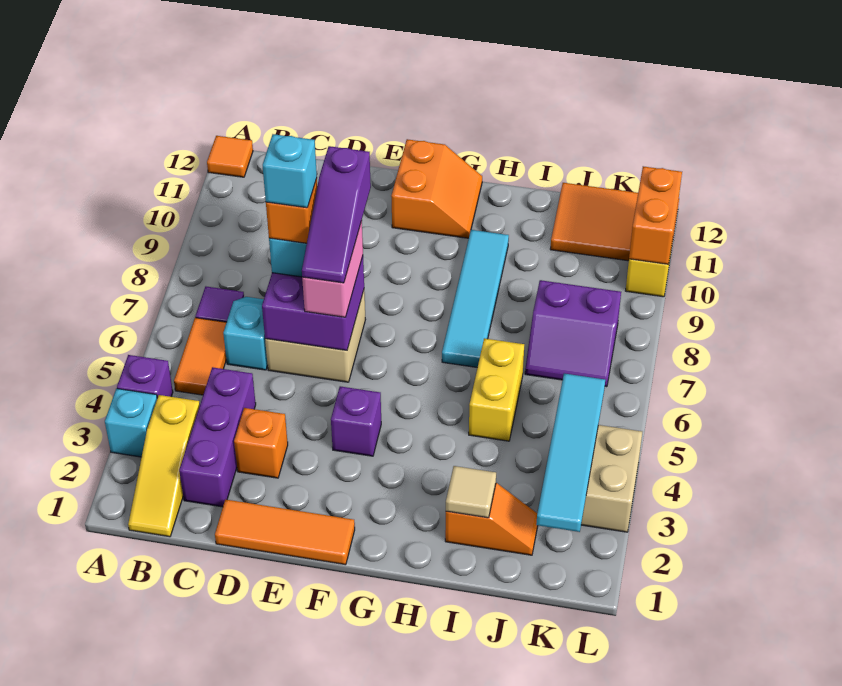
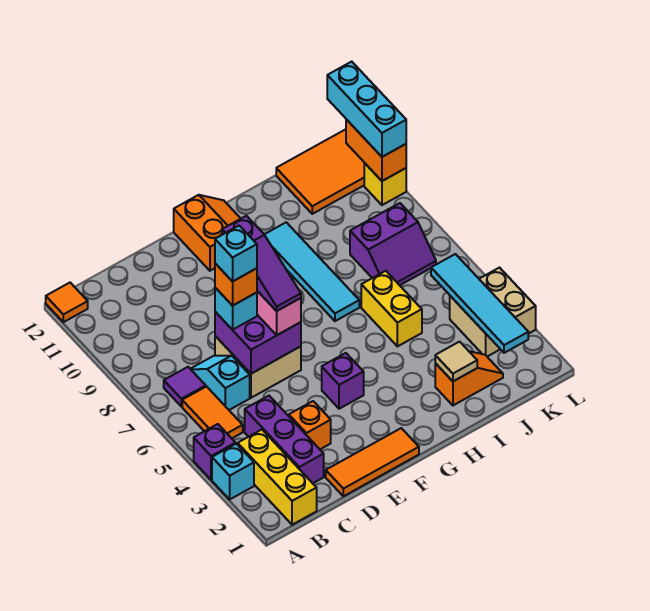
yellow 1x3 slope [128,395,200,537] -> yellow 1x3 brick [238,430,317,525]
none -> cyan 1x3 brick [327,62,406,157]

